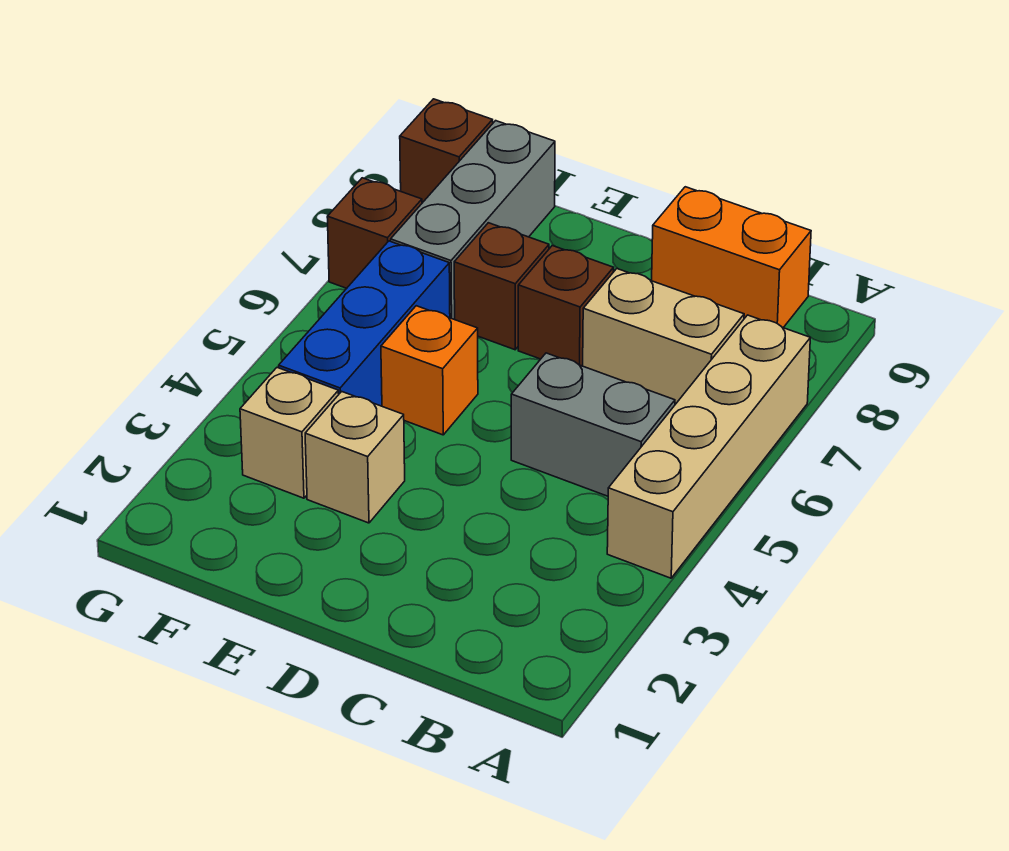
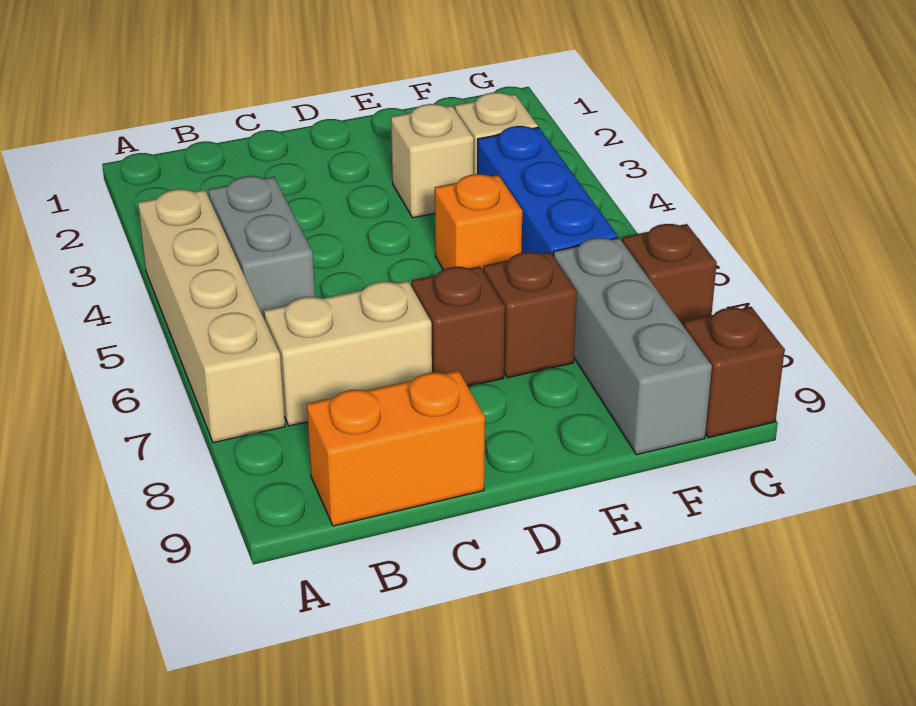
grey 1x2 brick [511,353,675,496] -> grey 1x2 brick turned to [208,176,315,320]

